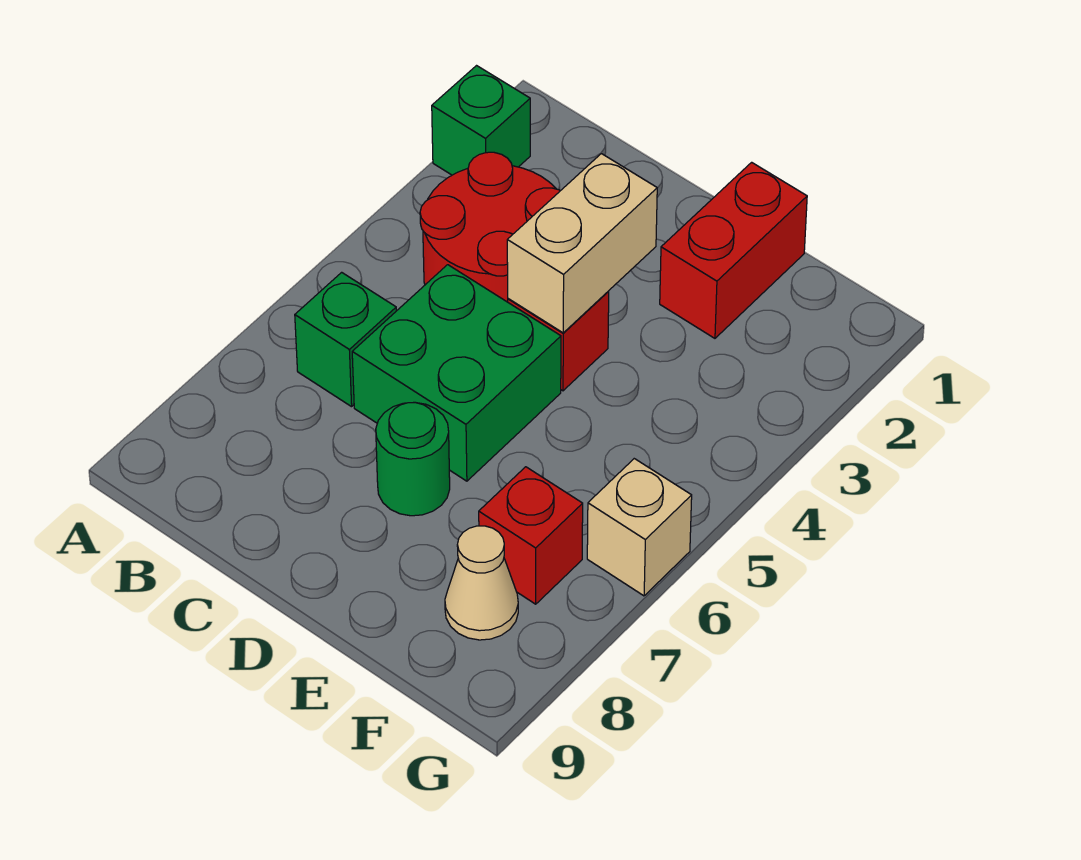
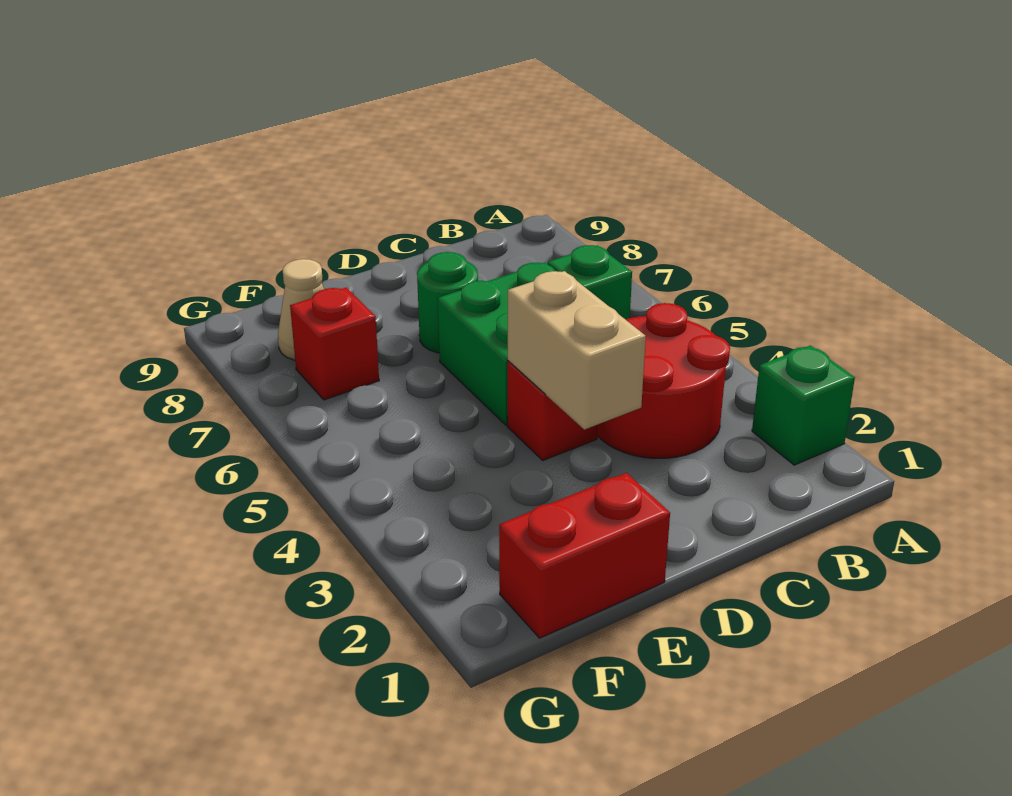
red 1x2 brick [660,162,807,338] -> red 1x2 brick turned to [499,473,670,638]
tan 1x1 brick [587,459,692,596] -> none

